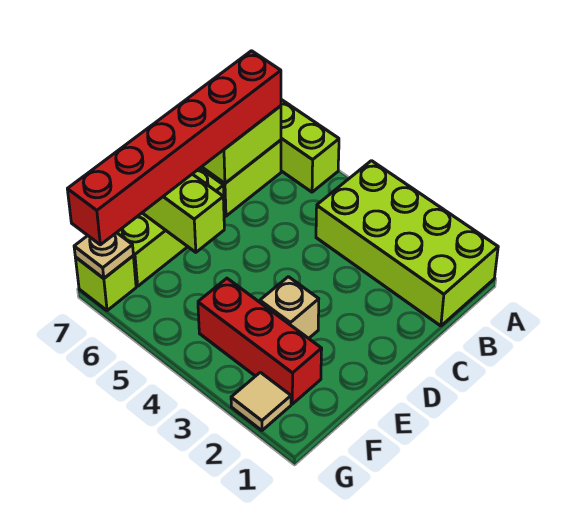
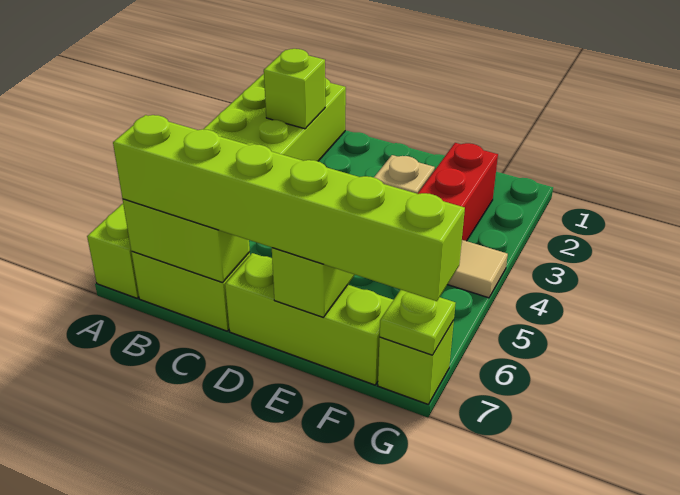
none -> lime 1x1 brick [264,49,325,129]
red 1x6 brick [67,51,281,245] -> lime 1x6 brick [113,115,465,301]
tan 1x1 tile [231,372,291,430] -> tan 1x1 tile moved to [448,240,508,298]
tan 1x1 plate [74,233,133,278] -> lime 1x1 plate [380,290,456,355]

